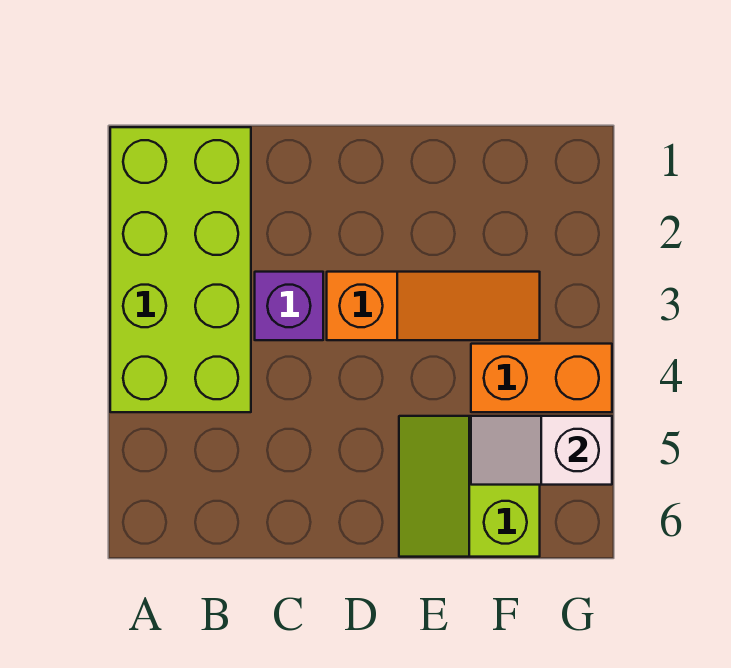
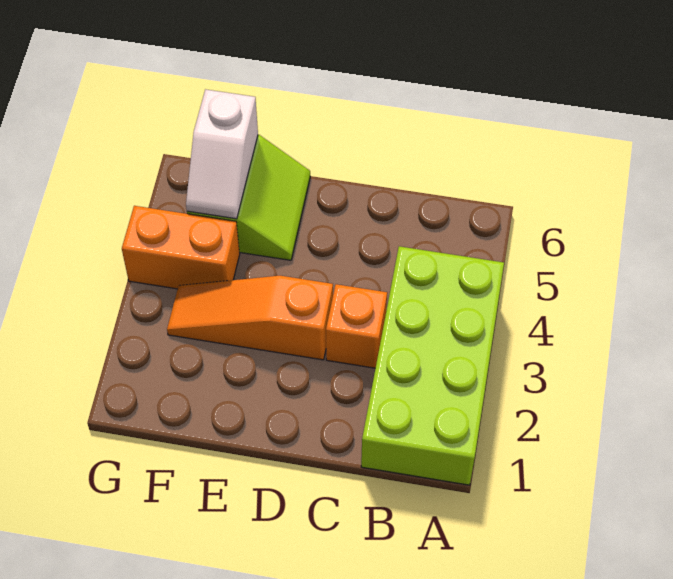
purple 1x1 brick [255,272,323,340] -> orange 1x1 brick [326,284,387,368]
white 1x2 slope [471,416,612,485] -> white 1x2 slope turned to [186,89,258,219]

